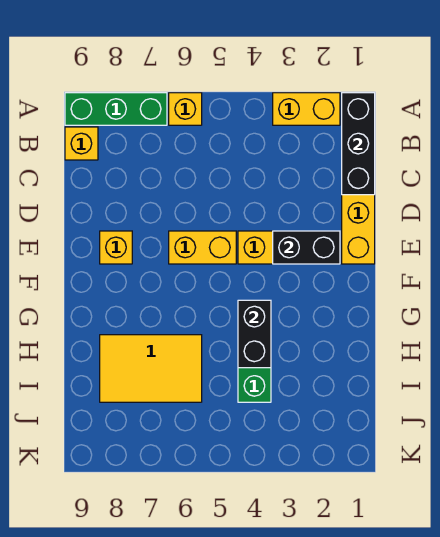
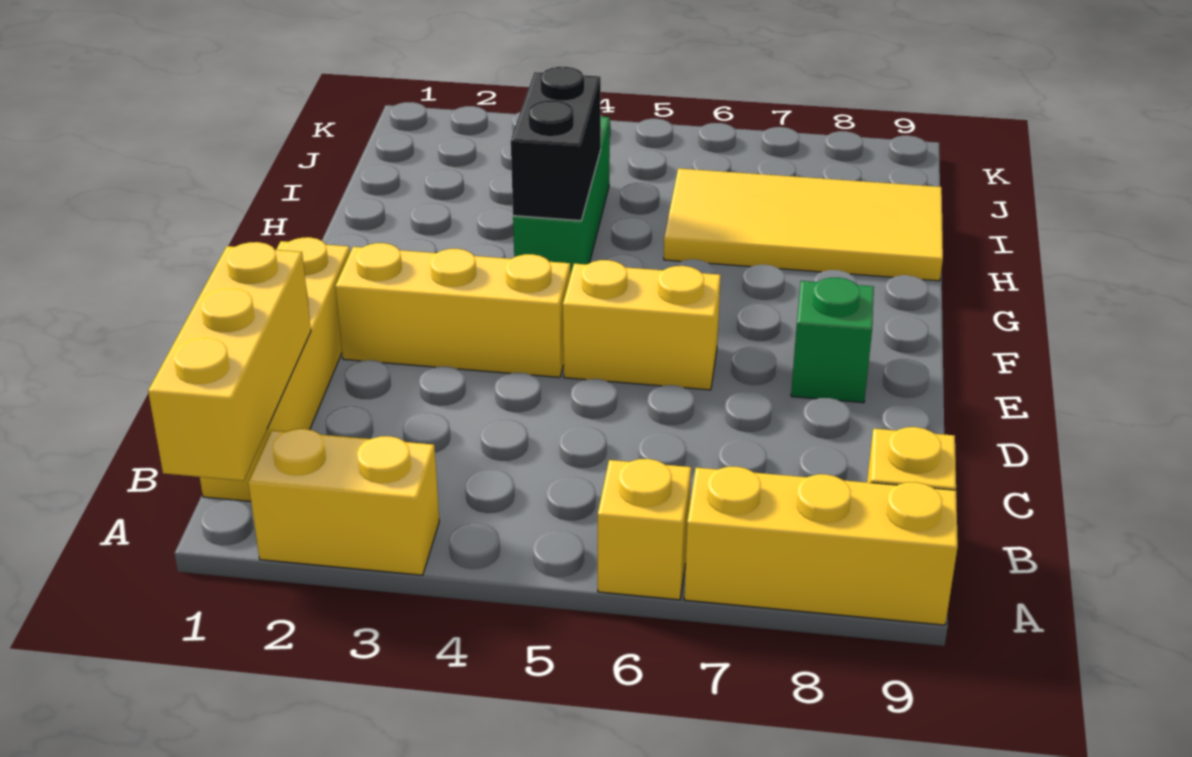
black 1x3 brick [342,93,375,195] -> yellow 1x3 brick [148,242,311,481]
green 1x3 brick [65,93,167,125] -> yellow 1x3 brick [684,467,958,625]
black 1x2 brick [273,231,340,264] -> none
yellow 1x1 brick [100,231,132,264] -> green 1x1 brick [791,277,874,403]
yellow 2x3 tile [100,335,202,402] -> yellow 2x4 tile [664,168,943,281]

